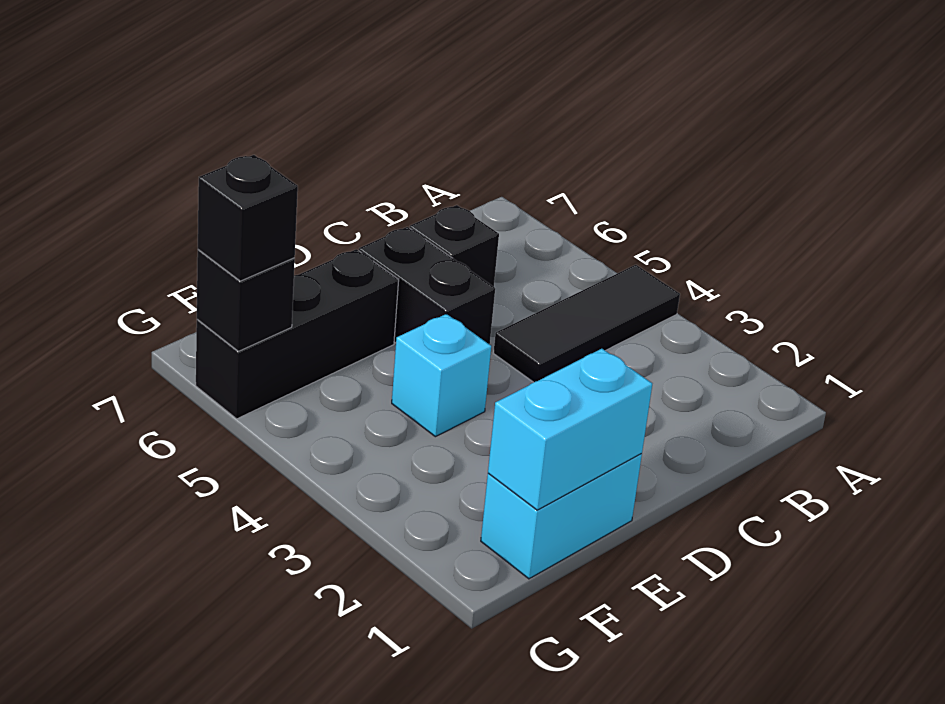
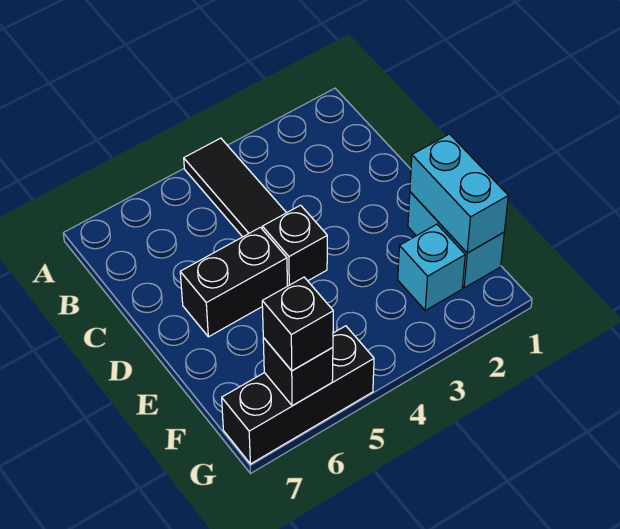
black 1x1 brick [410,205,499,287] -> black 1x1 brick moved to [262,205,327,286]
cyan 1x1 brick [392,314,491,437] -> cyan 1x1 brick moved to [398,224,465,310]
black 1x3 brick [196,249,399,419] -> black 1x3 brick turned to [222,326,374,464]

